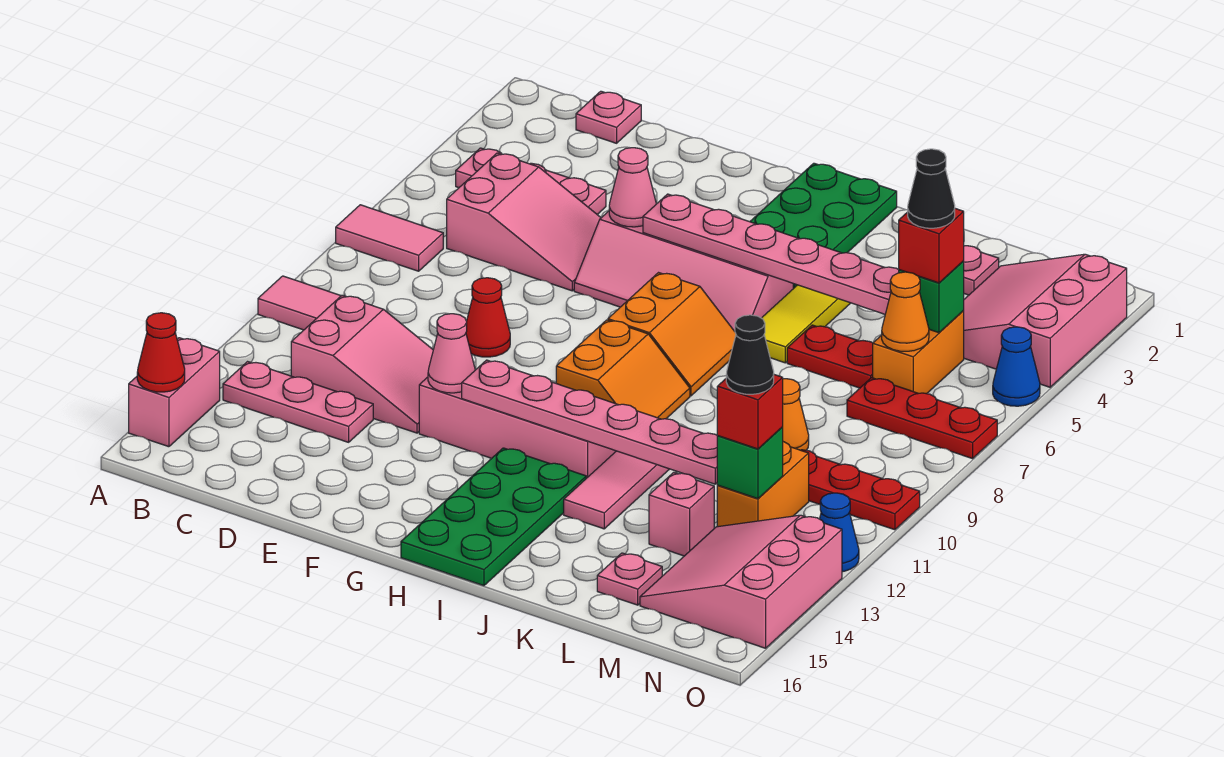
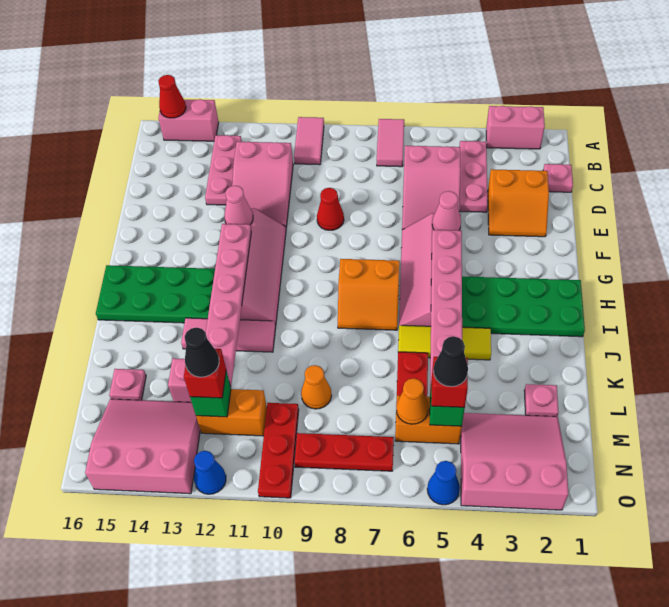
none -> pink 1x2 brick [486,106,545,149]
orange 2x2 slope [556,320,690,419] -> orange 2x2 slope moved to [488,169,549,237]
red 1x3 plate [847,378,997,459] -> red 1x3 plate turned to [294,433,394,471]

